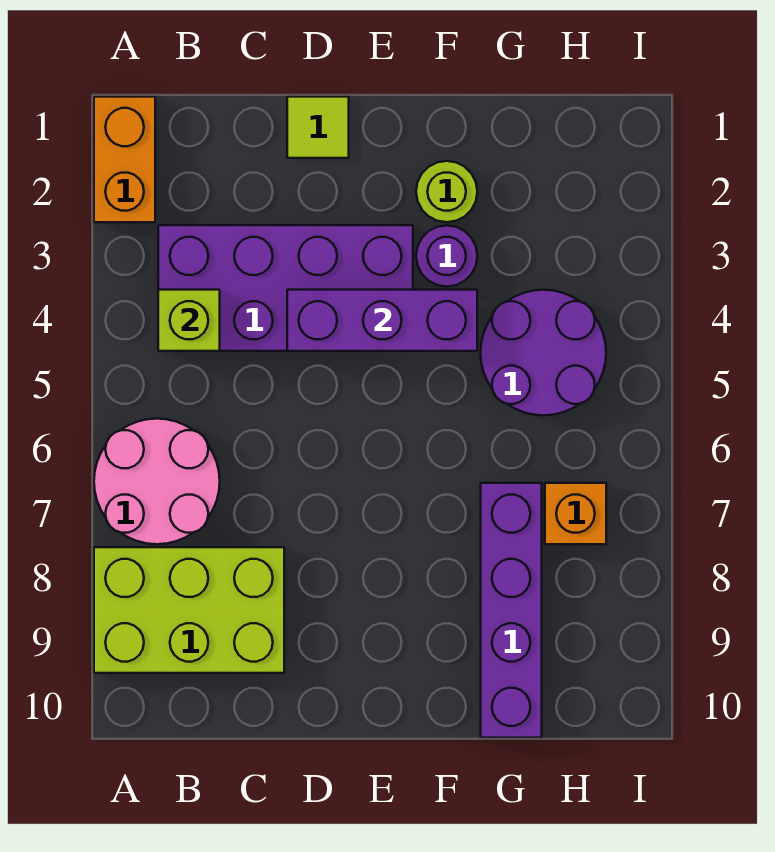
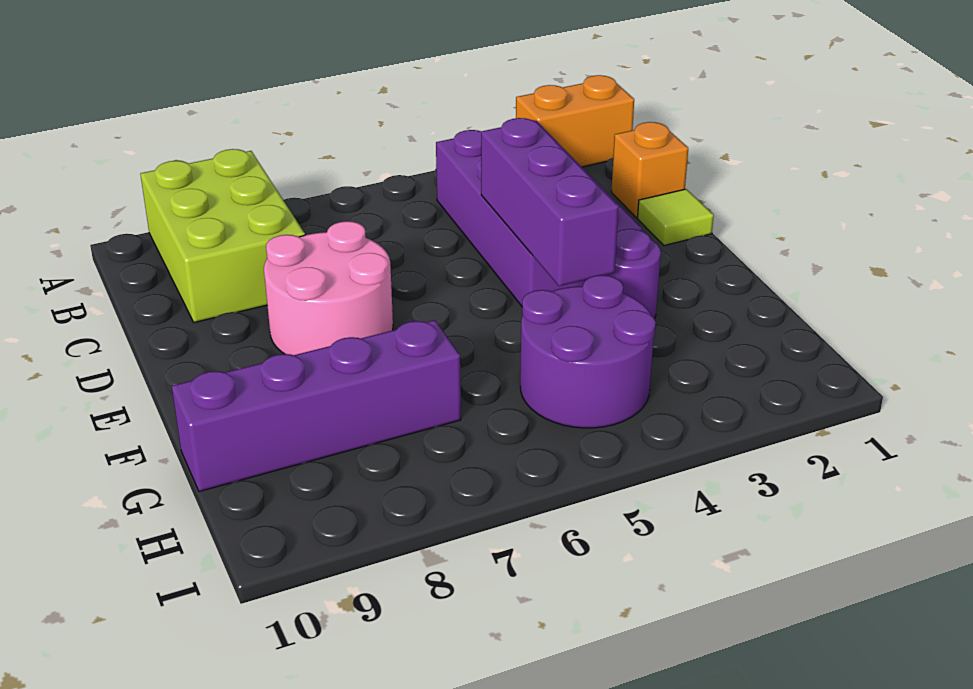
pink 2x2 round brick [94,419,220,544] -> pink 2x2 round brick moved to [264,221,393,355]
lime 1x1 brick [158,290,220,351] -> none
lime 1x1 round brick [416,161,477,222] -> none
orange 1x1 brick [545,483,606,544] -> orange 1x1 brick moved to [611,122,688,218]

